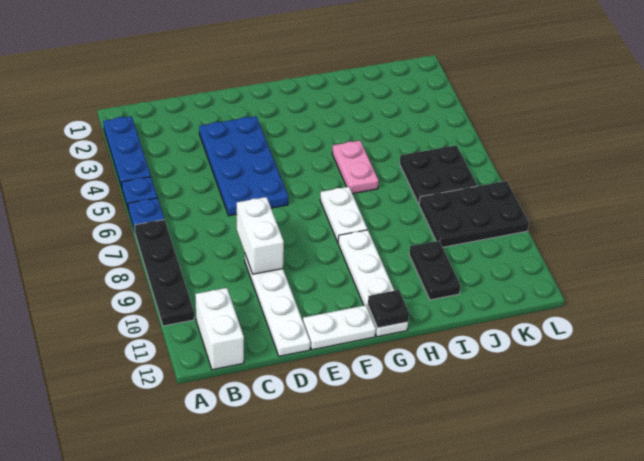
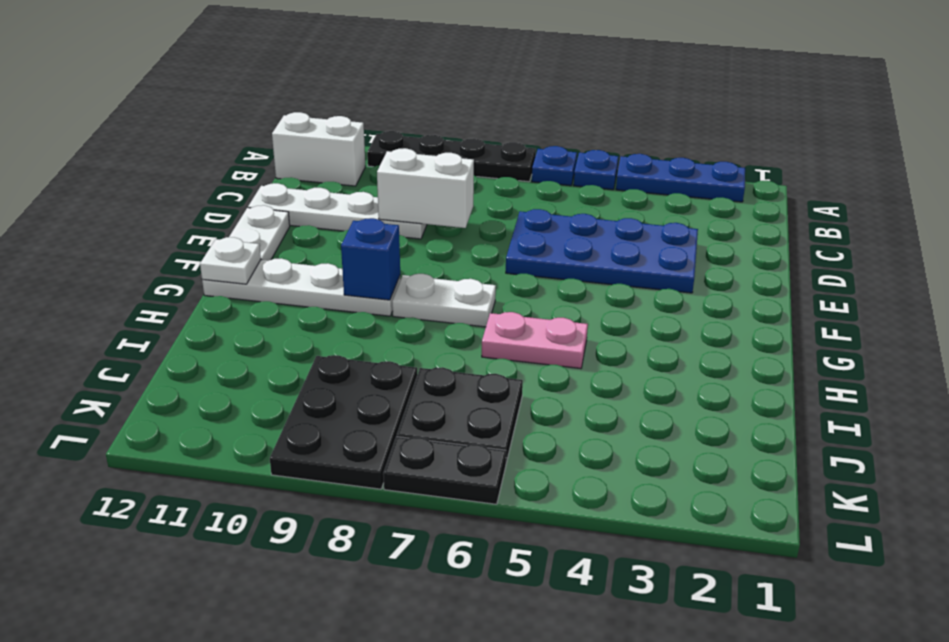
none -> blue 1x1 brick [341,218,400,300]
black 1x1 plate [368,290,409,328] -> white 1x1 plate [200,237,261,284]
black 1x2 plate [409,241,460,300] -> black 1x2 plate moved to [383,437,506,504]

